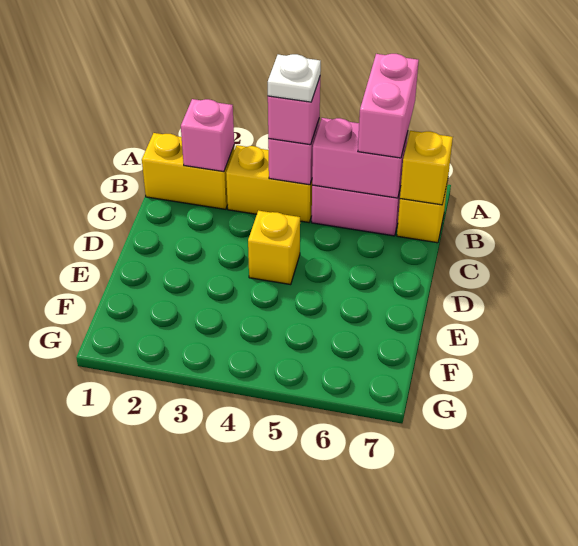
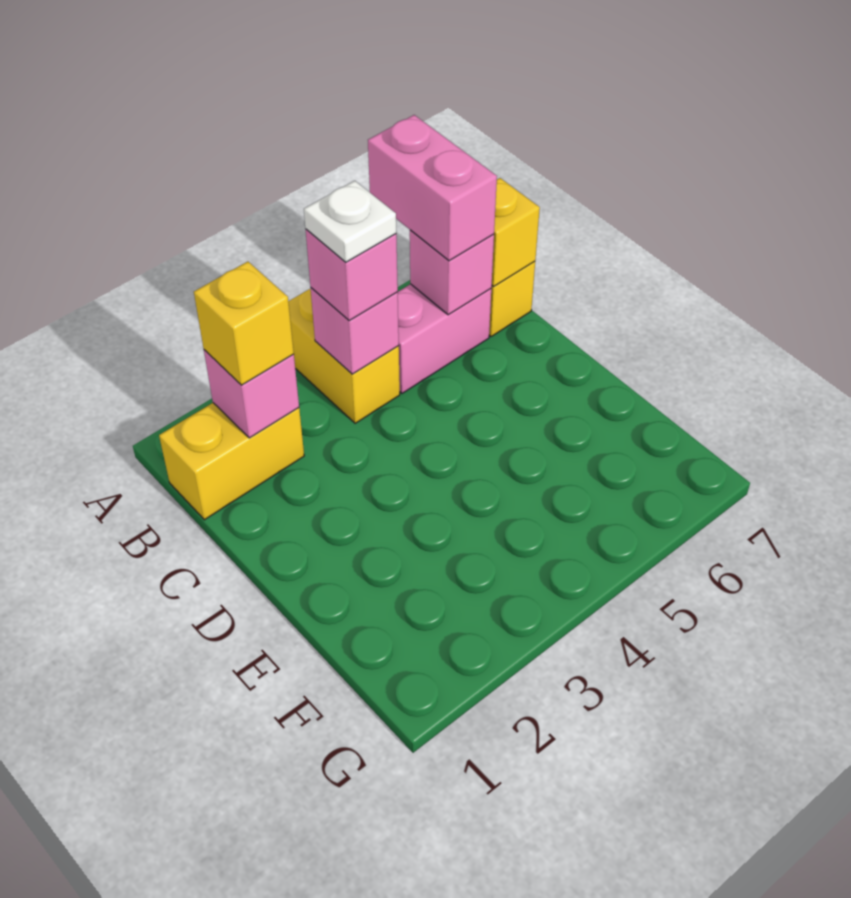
yellow 1x2 brick [226,145,312,222] -> yellow 1x2 brick turned to [288,288,400,423]
pink 1x2 brick [312,118,408,198] -> pink 1x1 brick [410,230,494,315]
yellow 1x1 brick [248,210,300,285] -> yellow 1x1 brick moved to [194,262,294,385]

